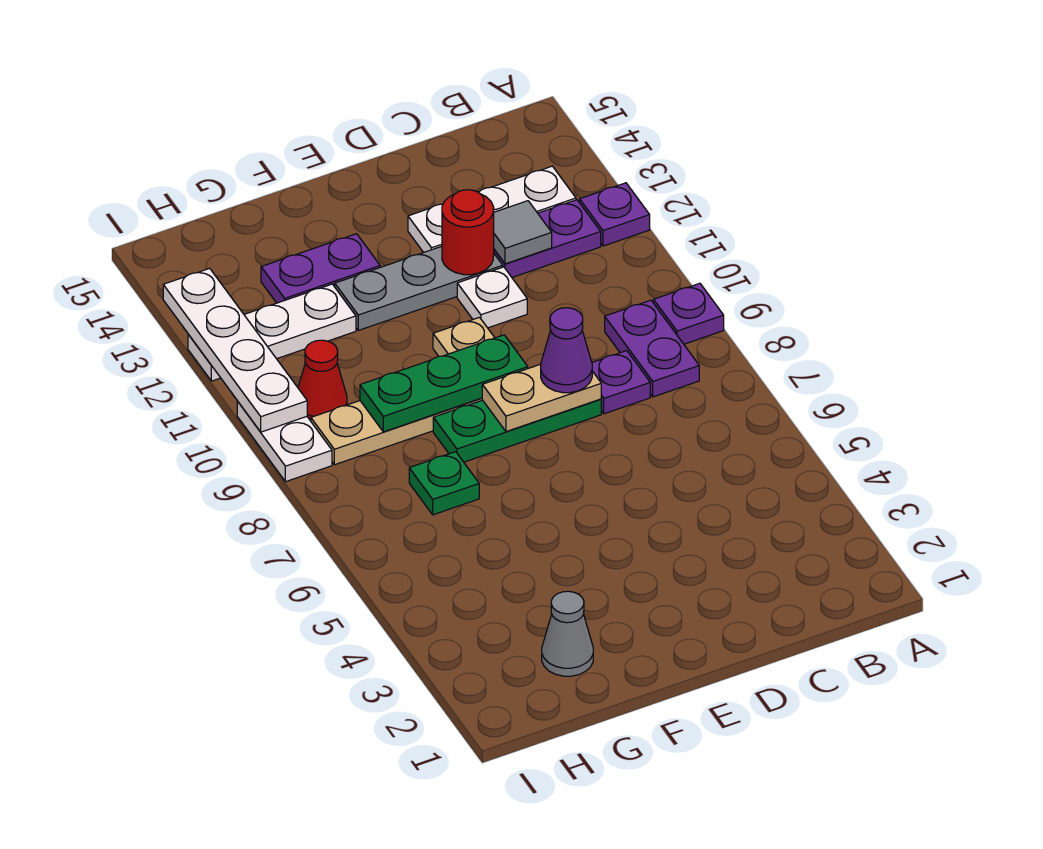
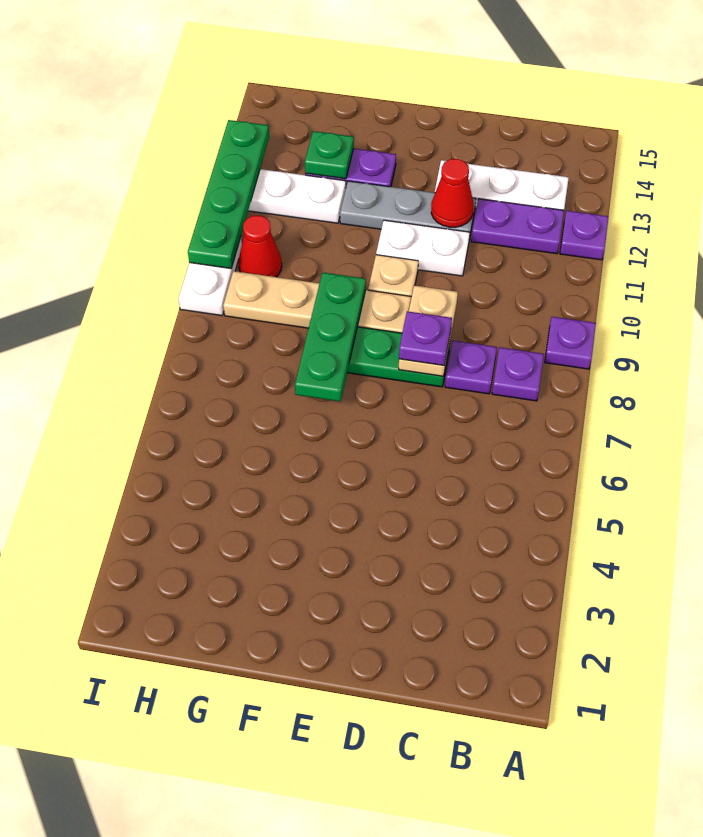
purple 1x2 plate [605,300,699,397] -> purple 1x1 plate [492,347,544,401]
grey 1x1 tile [494,201,552,264] -> none
tan 1x2 plate [482,364,601,432] -> tan 1x2 plate turned to [399,286,458,376]
purple 1x1 cone [541,308,592,393] -> purple 1x1 plate [399,311,452,365]
white 1x1 plate [457,267,527,328] -> white 1x2 plate [376,220,470,276]
red 1x1 round brick [442,190,494,275] -> red 1x1 cone [431,159,474,227]
green 1x3 plate [360,335,528,432] -> green 1x3 plate turned to [295,273,366,401]
grey 1x1 cone [542,591,593,676] -> none
green 1x1 plate [409,452,479,515] -> green 1x1 plate moved to [305,131,354,179]
white 1x4 plate [163,268,307,432] -> green 1x4 plate [188,120,269,268]

